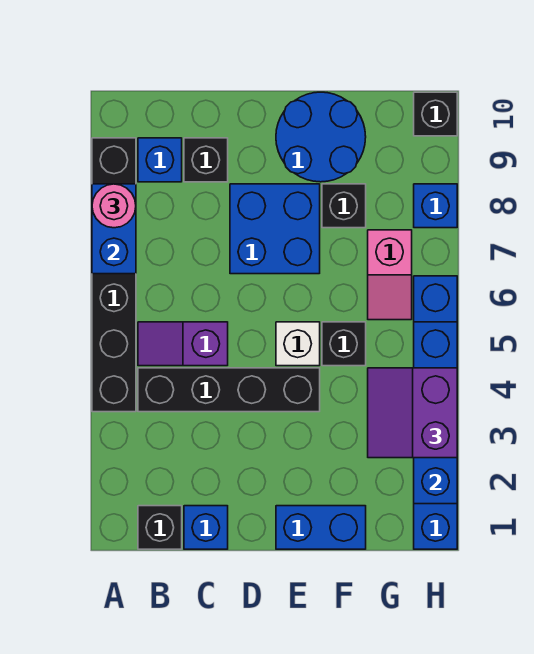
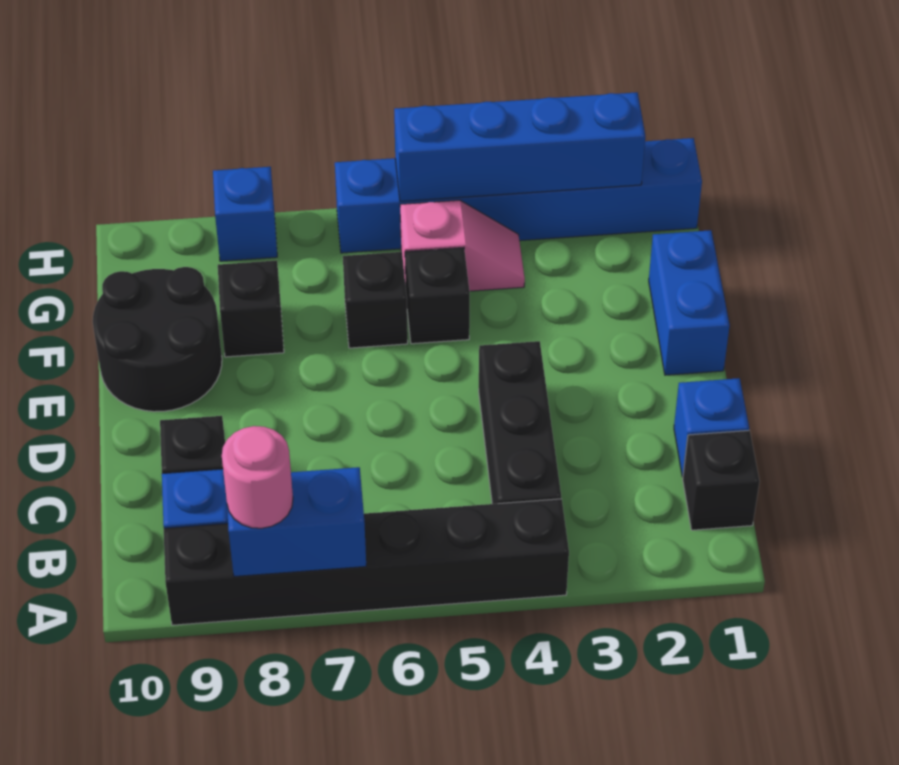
black 1x4 brick [138,368,320,412] -> black 1x3 brick [479,341,561,504]
purple 1x2 slope [138,322,228,366] -> none
blue 2x2 brick [230,184,320,274] -> none
white 1x1 brick [276,322,320,366] -> none
blue 2x2 round brick [276,92,366,182] -> black 2x2 round brick [93,267,222,412]
purple 2x2 slope [368,368,457,458] -> none
pink 1x2 slope [368,230,412,320] -> pink 1x2 slope moved to [400,200,525,291]
black 1x1 brick [414,92,457,136] -> black 1x1 brick moved to [343,252,408,348]

